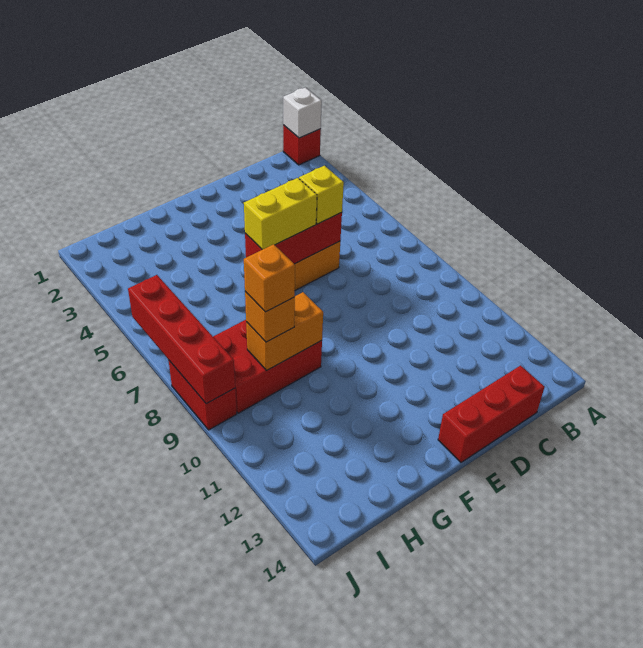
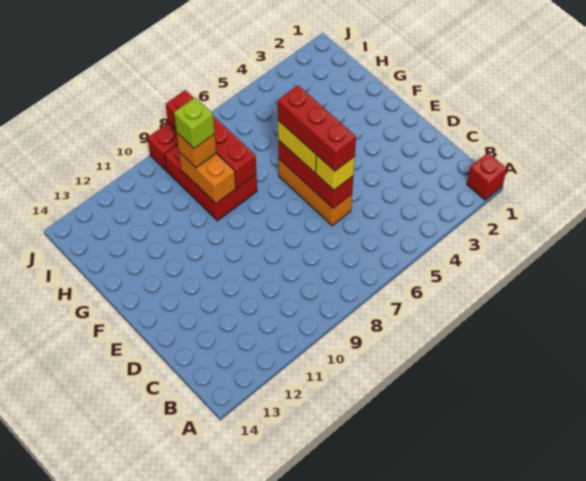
white 1x1 brick [283,88,322,138] -> none
red 1x3 brick [438,366,545,462] -> red 1x3 brick moved to [278,85,356,171]
orange 1x1 brick [244,244,295,312] -> lime 1x1 brick [174,97,215,148]
red 1x4 brick [128,275,235,404] -> red 1x4 brick turned to [166,90,256,188]

